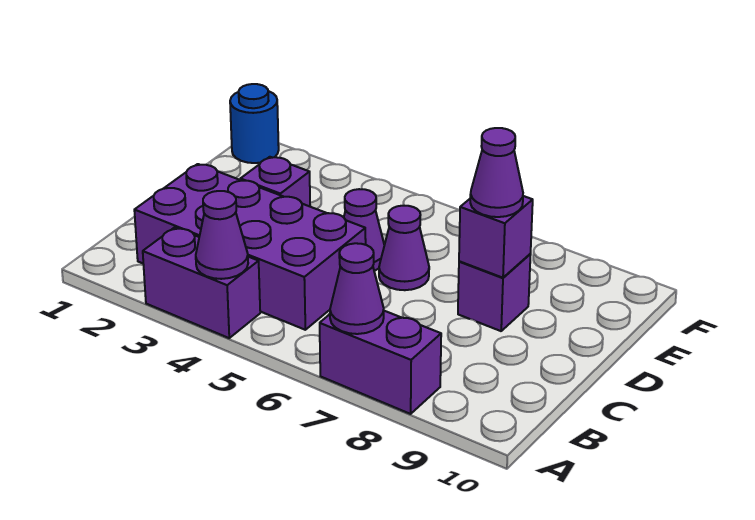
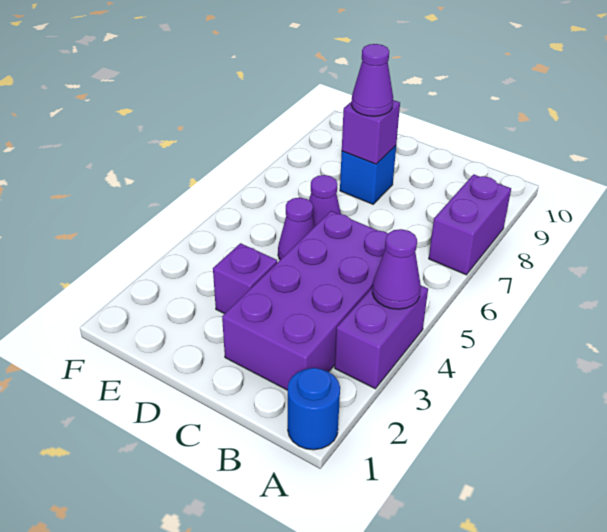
purple 1x1 cone [330,243,384,334] -> none
purple 1x1 brick [458,254,531,331] -> blue 1x1 brick [340,146,396,204]
blue 1x1 round brick [230,84,279,163] -> blue 1x1 round brick moved to [288,368,340,450]

